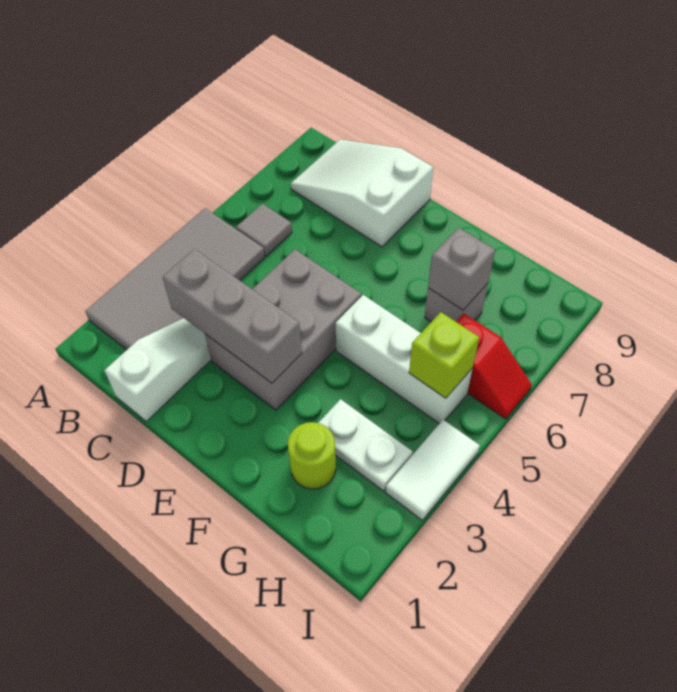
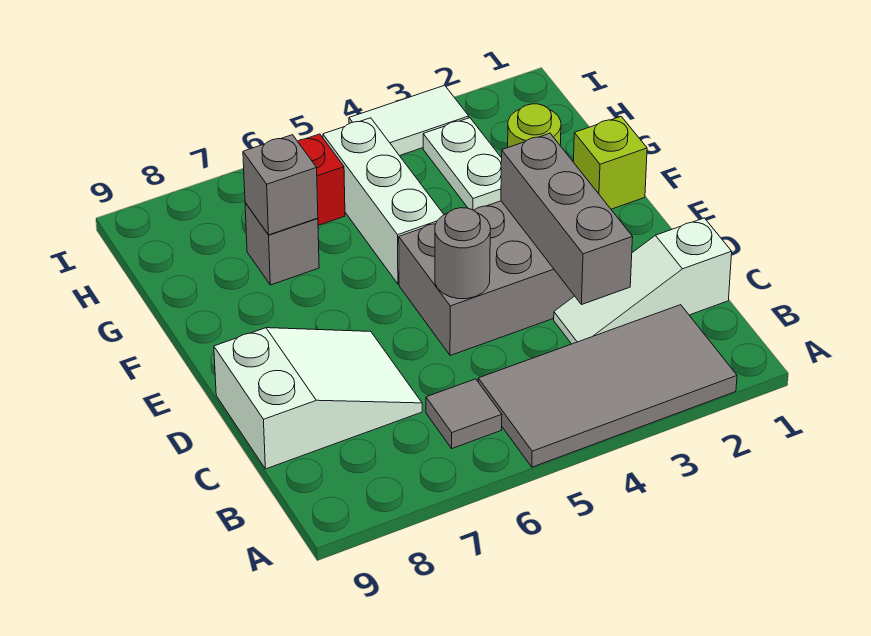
white 2x3 slope [291,139,433,247] -> white 2x3 slope turned to [214,328,422,469]
none -> grey 1x1 round brick [435,208,490,299]
lime 1x1 brick [409,312,479,398] -> lime 1x1 brick moved to [574,117,647,209]

